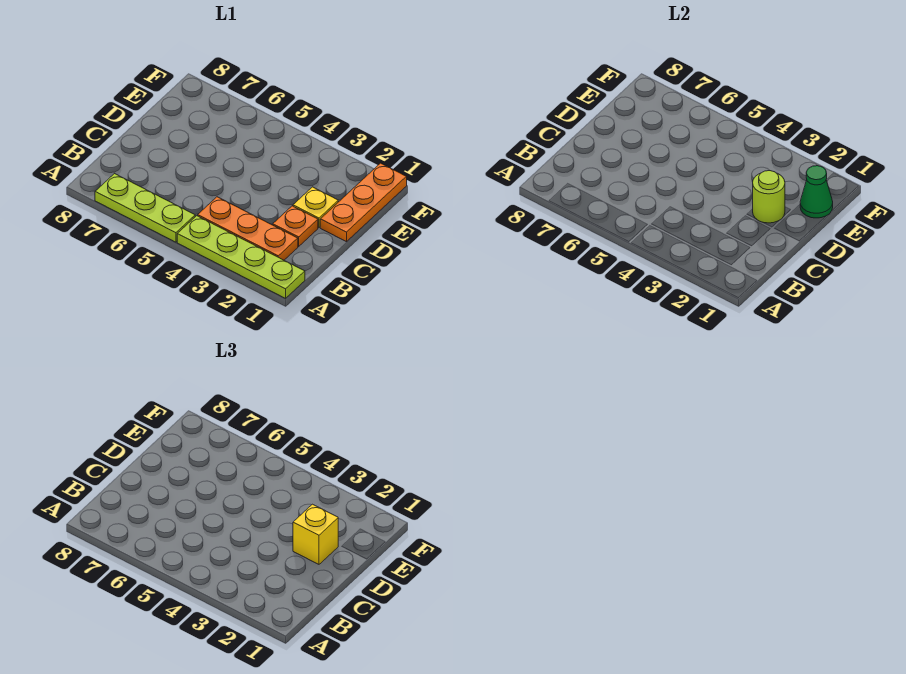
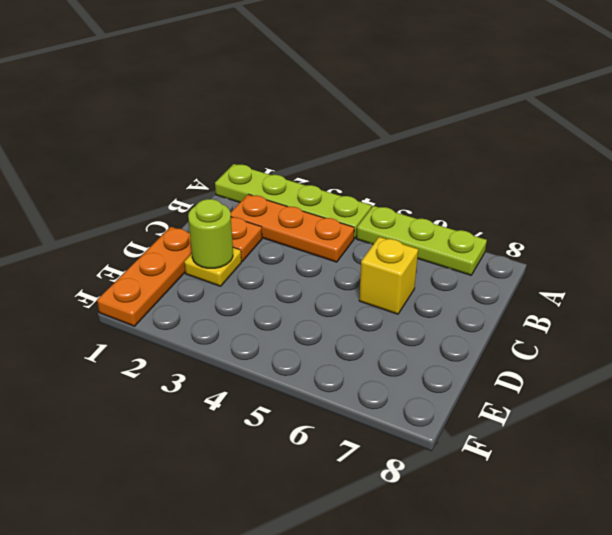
yellow 1x1 brick [293,504,338,564] -> yellow 1x1 brick moved to [359,237,418,314]
green 1x1 cone [800,166,833,218] -> none

